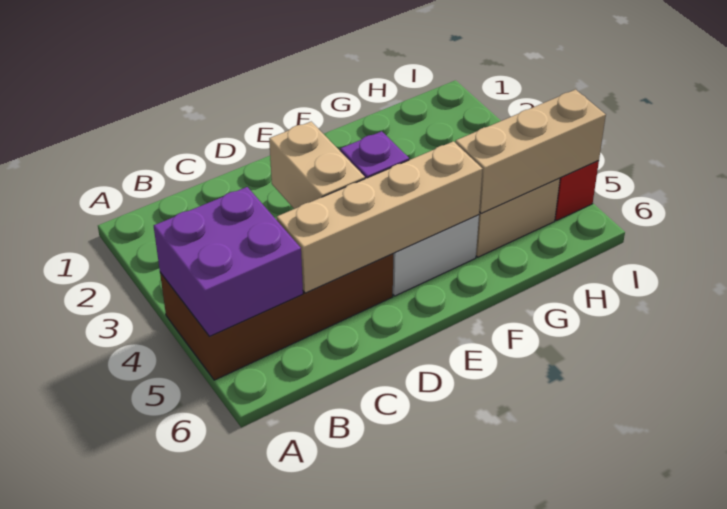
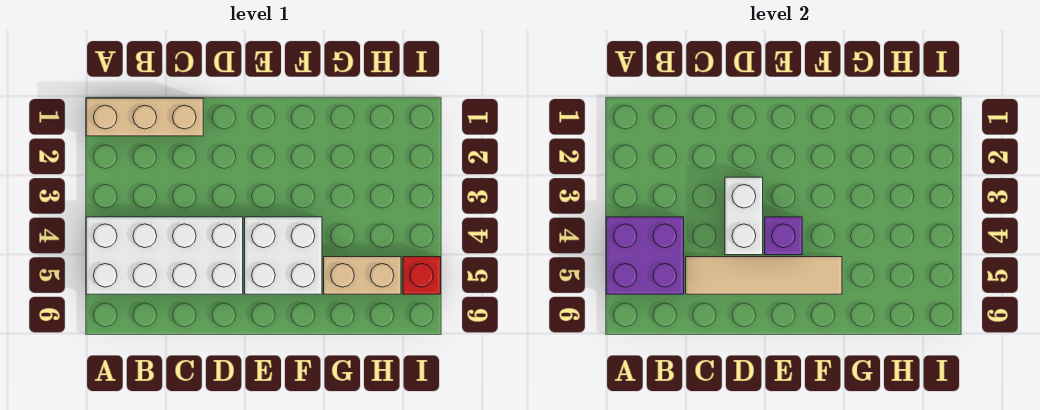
brown 2x4 brick [160,254,393,380] -> white 2x4 brick [86,217,243,294]
tan 1x4 brick [277,141,482,293] -> tan 1x4 tile [686,257,842,294]
tan 1x2 brick [269,122,365,209] -> white 1x2 brick [725,177,763,255]
tan 1x3 brick [455,90,606,213] -> tan 1x3 brick moved to [86,98,203,136]

